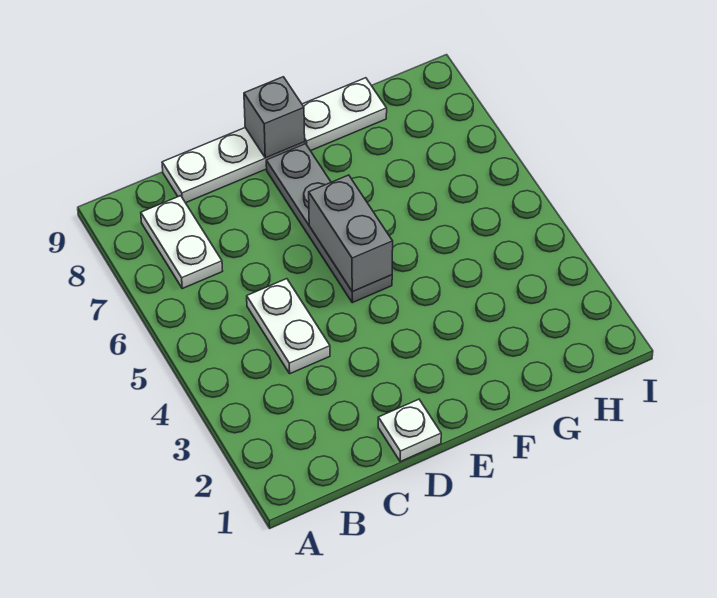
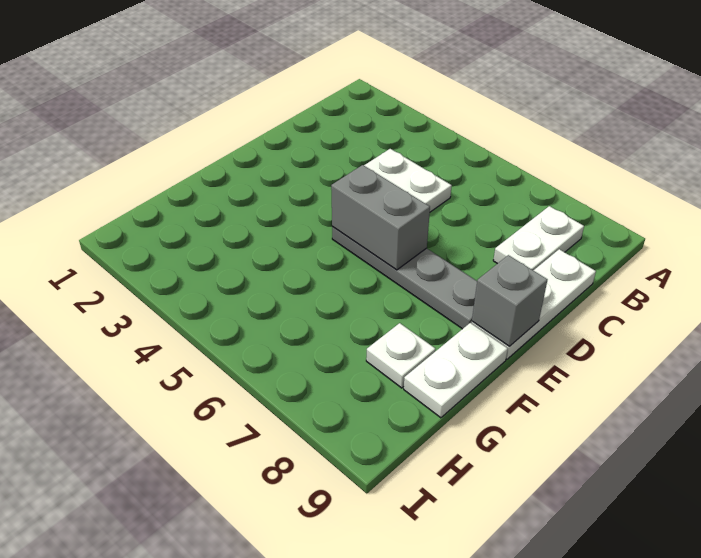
white 1x2 plate [141,196,222,288] -> white 1x2 plate turned to [493,206,584,270]
white 1x1 plate [378,399,441,461] -> white 1x1 plate moved to [366,323,435,388]

